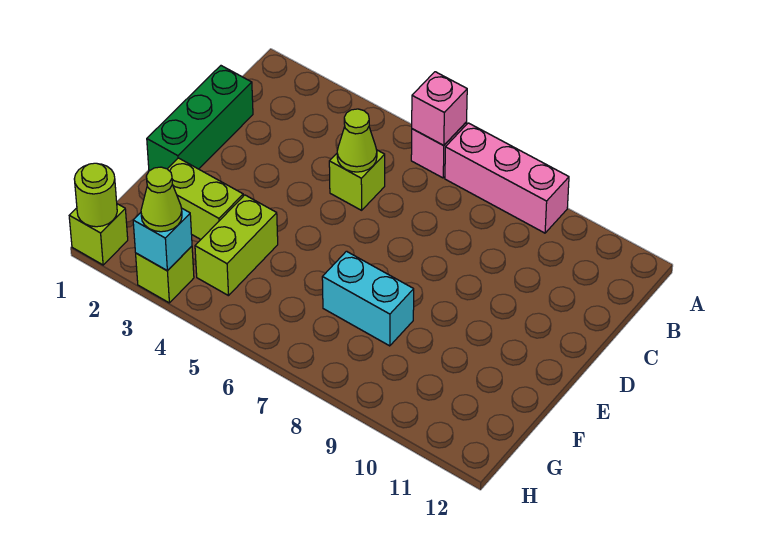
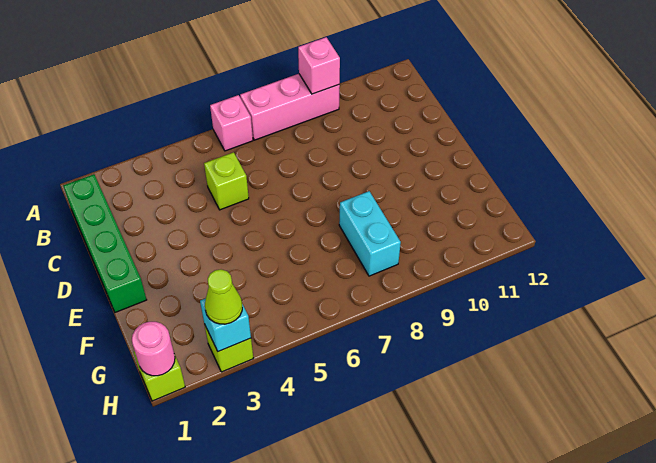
pink 1x1 brick [412,72,467,146] -> pink 1x1 brick moved to [298,37,340,94]
green 1x3 brick [147,66,253,171] -> green 1x4 brick [63,174,147,313]
lime 1x1 cone [337,109,377,172] -> none
lime 1x2 brick [168,158,243,239] -> none
lime 1x2 brick [195,195,278,296] -> none
cyan 1x2 brick [322,251,414,346] -> cyan 1x2 brick turned to [339,191,401,276]
lime 1x1 round brick [74,163,117,227] -> pink 1x1 round brick [132,322,175,376]

